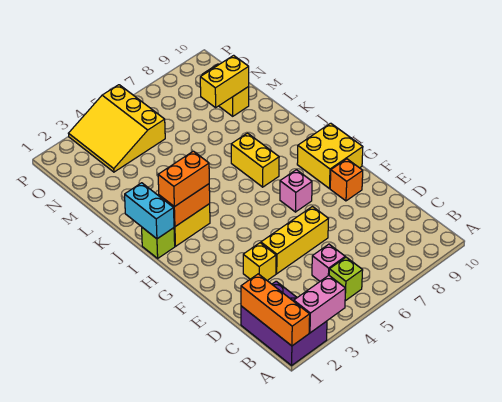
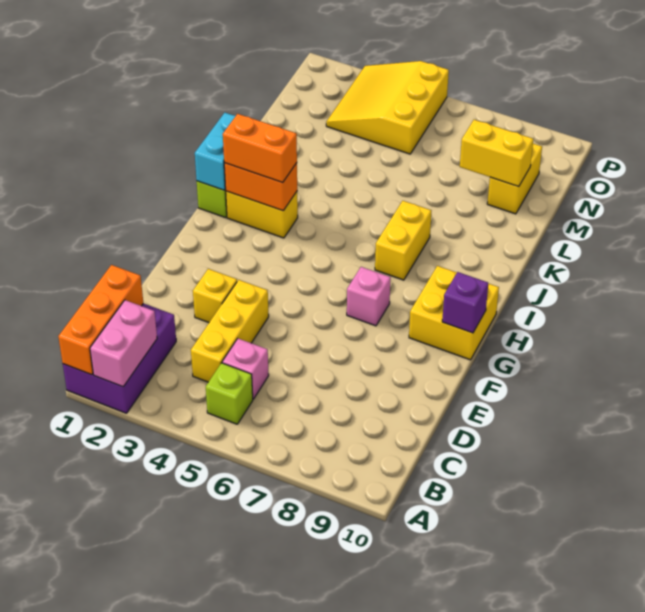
pink 1x2 brick [294,275,346,333] -> pink 1x2 brick turned to [90,300,157,387]
yellow 1x3 brick [261,207,328,274] -> yellow 1x3 brick turned to [191,280,269,382]
orange 1x1 brick [330,159,363,201] -> none
none -> purple 1x1 brick [442,272,488,333]

